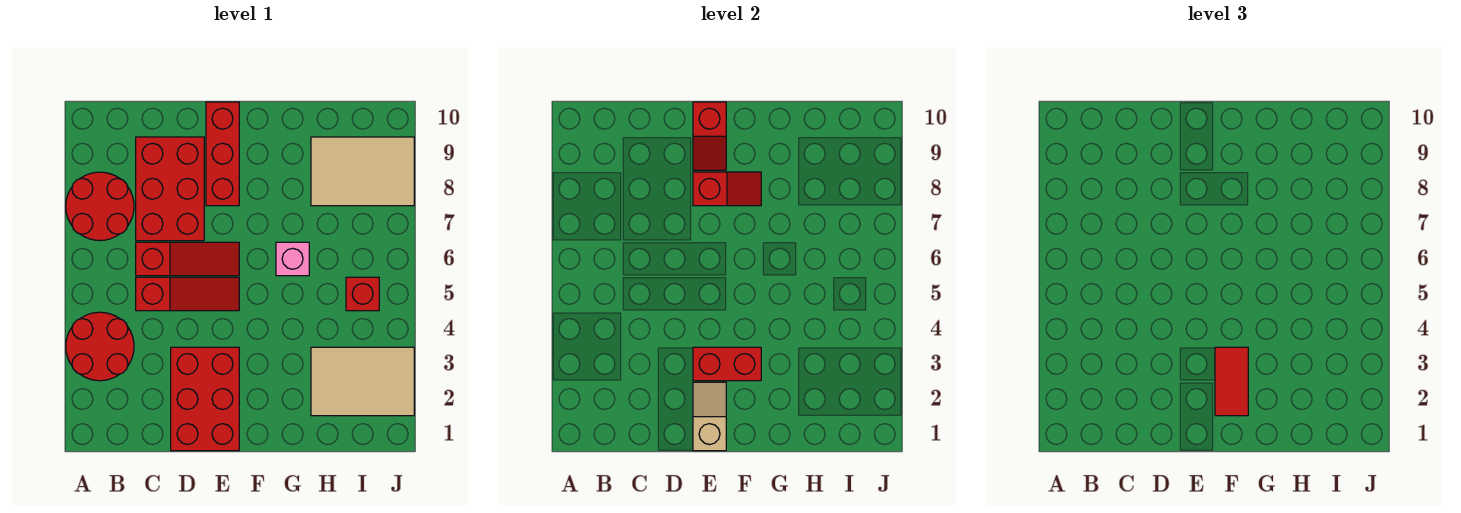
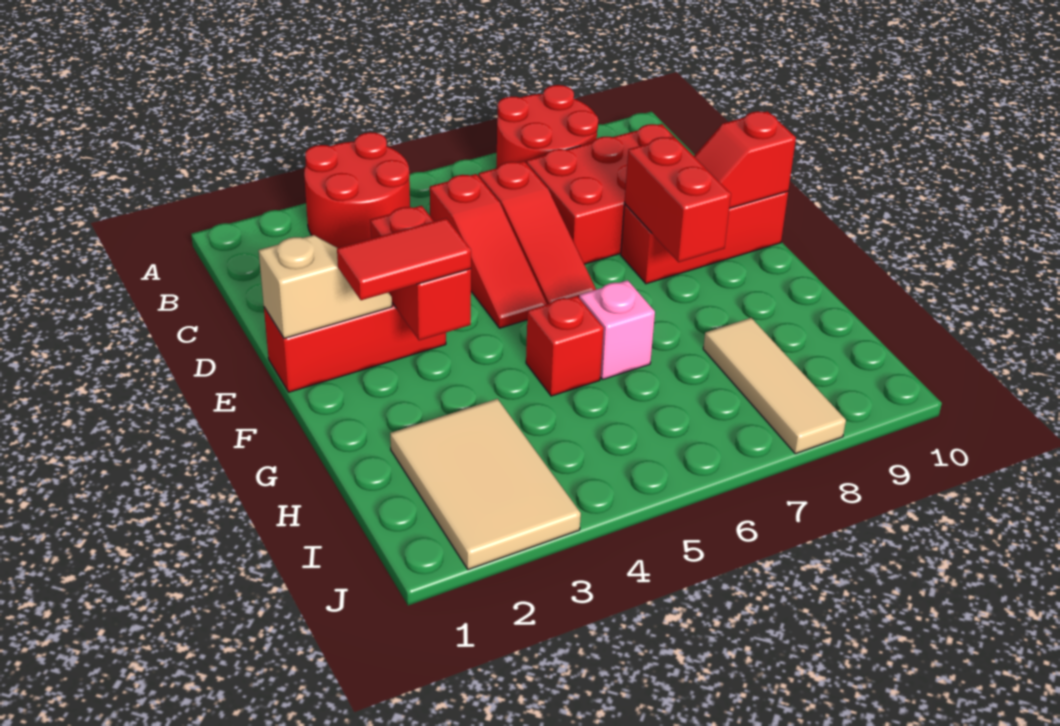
red 2x3 brick [171,347,239,451] -> red 1x3 brick [264,303,446,392]
red 1x2 slope [693,172,761,206] -> red 1x2 brick [624,137,731,262]
tan 2x3 tile [311,137,414,206] -> tan 1x3 tile [703,318,846,454]
red 1x1 brick [346,277,379,311] -> red 1x1 brick moved to [526,296,604,396]

